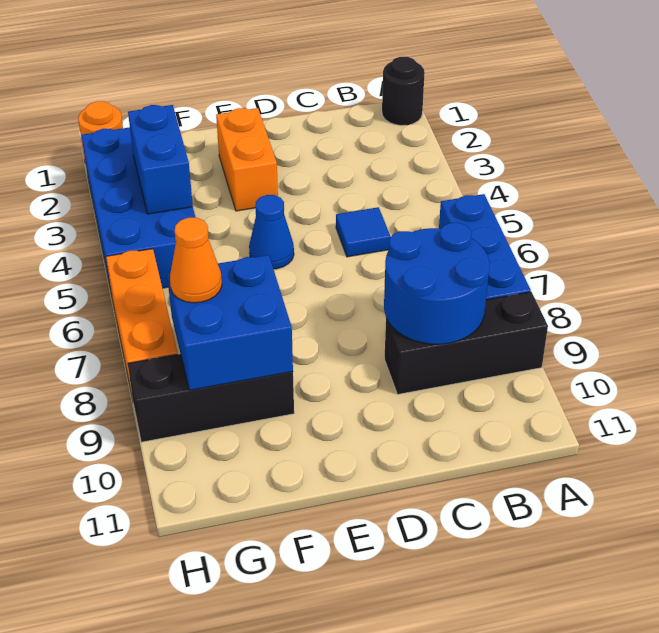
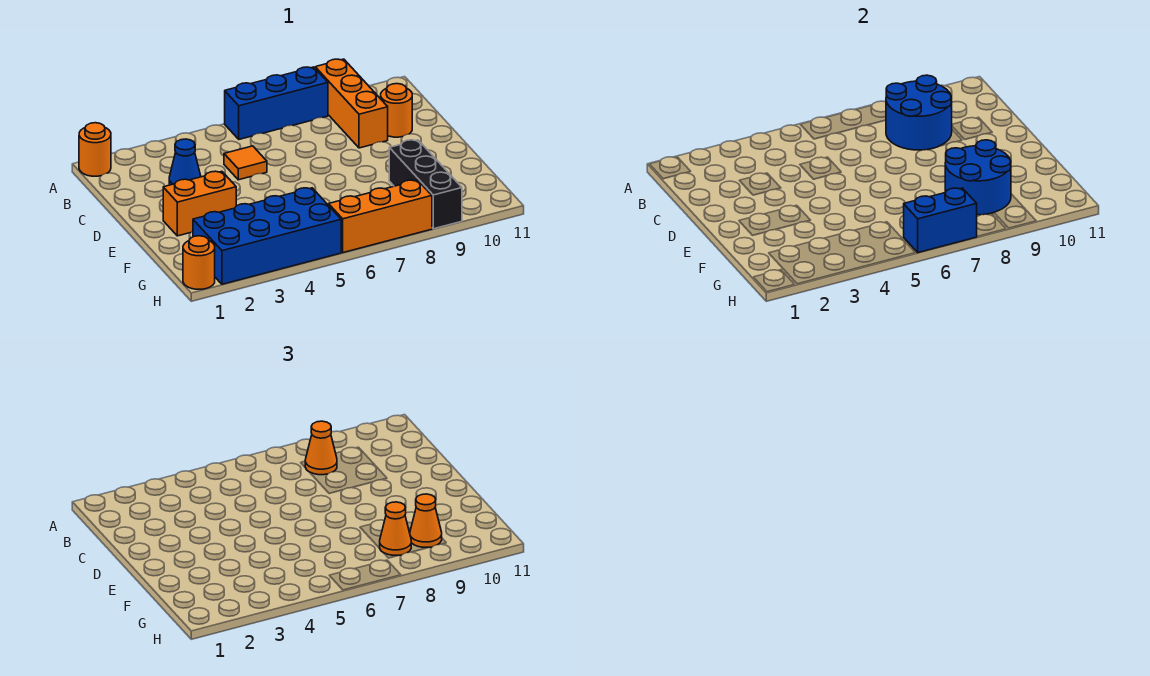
black 1x1 round brick [382,57,425,126] -> orange 1x1 round brick [79,123,111,176]
black 1x3 brick [384,292,548,394] -> orange 1x3 brick [315,59,388,148]
none -> orange 1x1 cone [305,421,337,475]
blue 1x1 tile [336,207,391,257] -> orange 1x1 tile [224,146,267,180]
none -> orange 1x1 round brick [381,84,412,137]
blue 1x1 cone [249,195,294,269] -> blue 1x1 cone moved to [169,139,201,185]
blue 2x2 brick [167,255,293,390] -> blue 2x2 round brick [945,140,1011,215]
blue 1x2 brick [128,105,193,214] -> blue 1x2 brick moved to [904,188,977,253]
none -> orange 1x1 cone [410,494,442,548]

